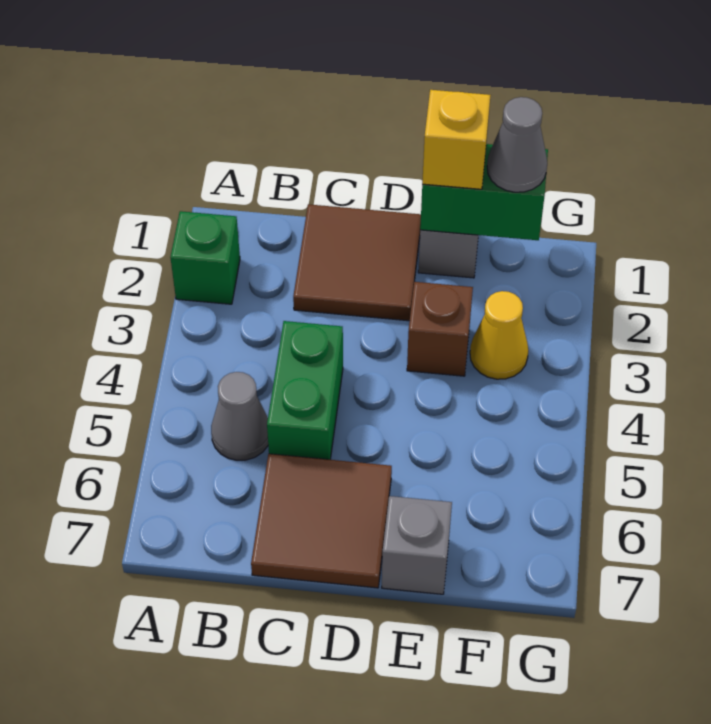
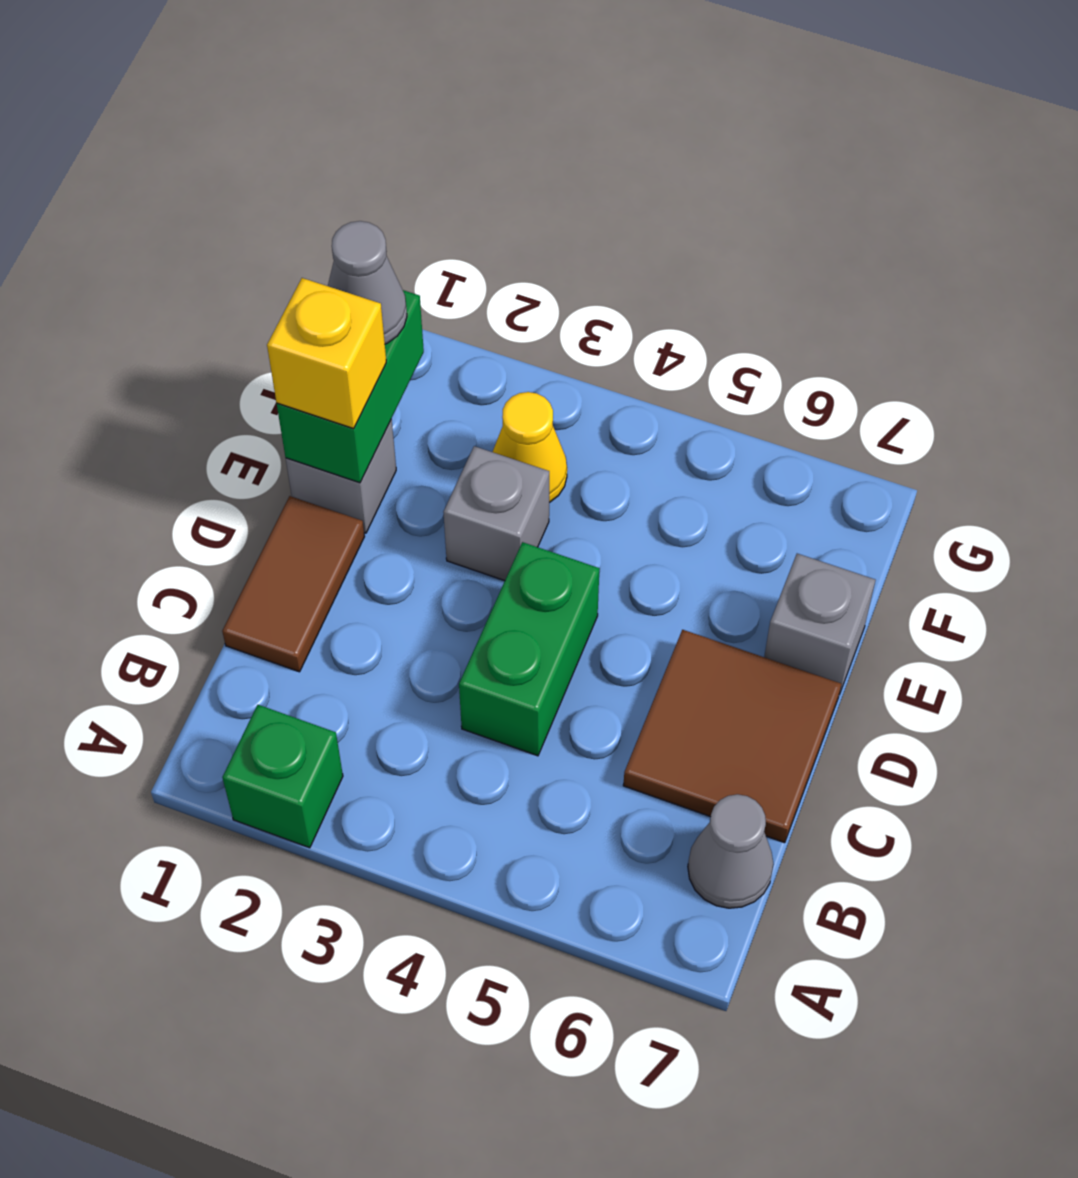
grey 1x1 cone [211,372,268,460] -> grey 1x1 cone moved to [688,794,774,908]
brown 2x2 tile [293,204,421,321] -> brown 1x2 tile [222,496,365,672]
green 1x2 brick [267,321,343,460] -> green 1x2 brick turned to [459,542,600,756]
brown 1x1 brick [407,282,473,376] -> grey 1x1 brick [444,446,549,581]

